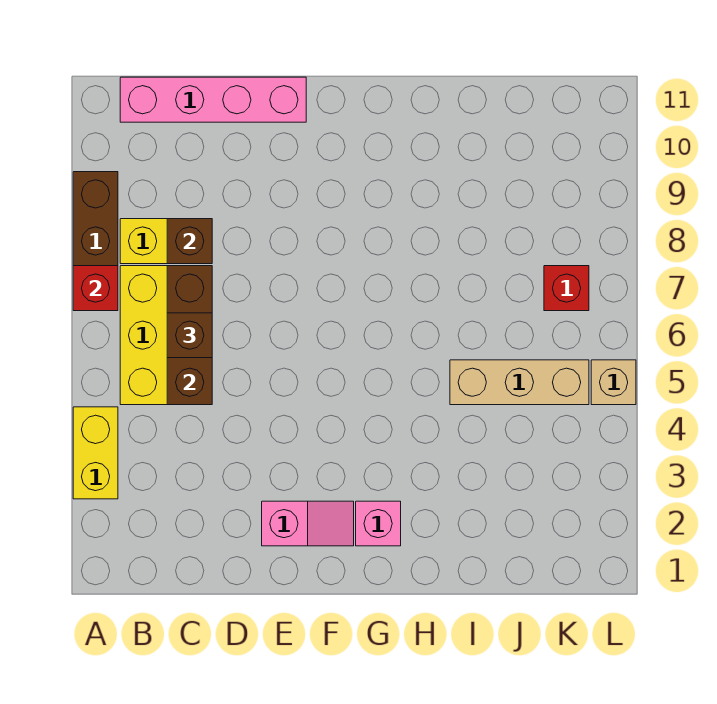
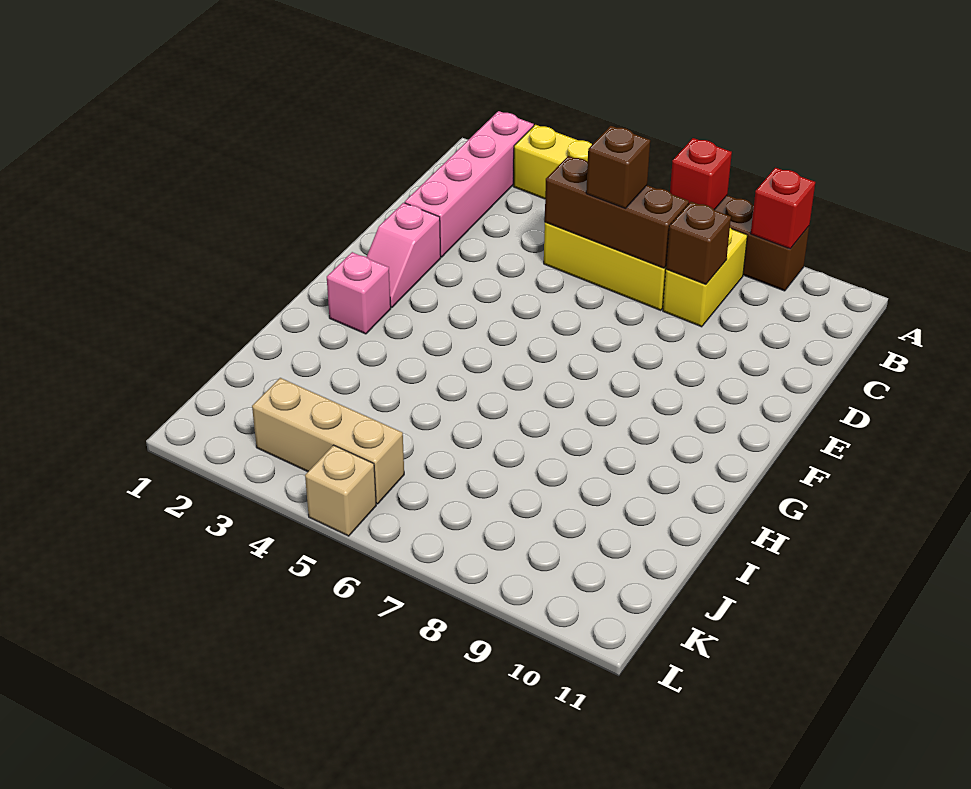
pink 1x4 brick [120,77,306,122] -> pink 1x4 brick moved to [405,111,534,257]
tan 1x3 brick [450,360,589,405] -> tan 1x3 brick turned to [252,378,404,504]
red 1x1 brick [544,266,589,311] -> red 1x1 brick moved to [751,168,815,249]

